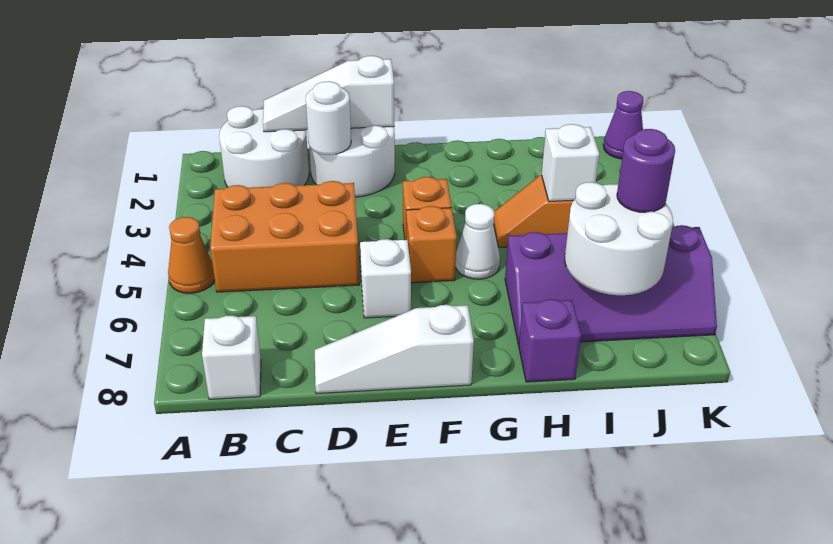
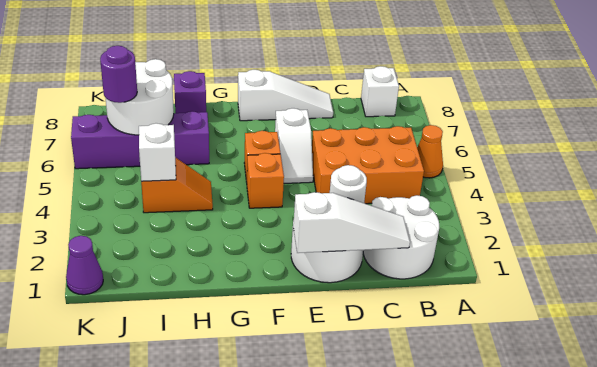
white 1x1 cone [456,204,500,279] -> none

